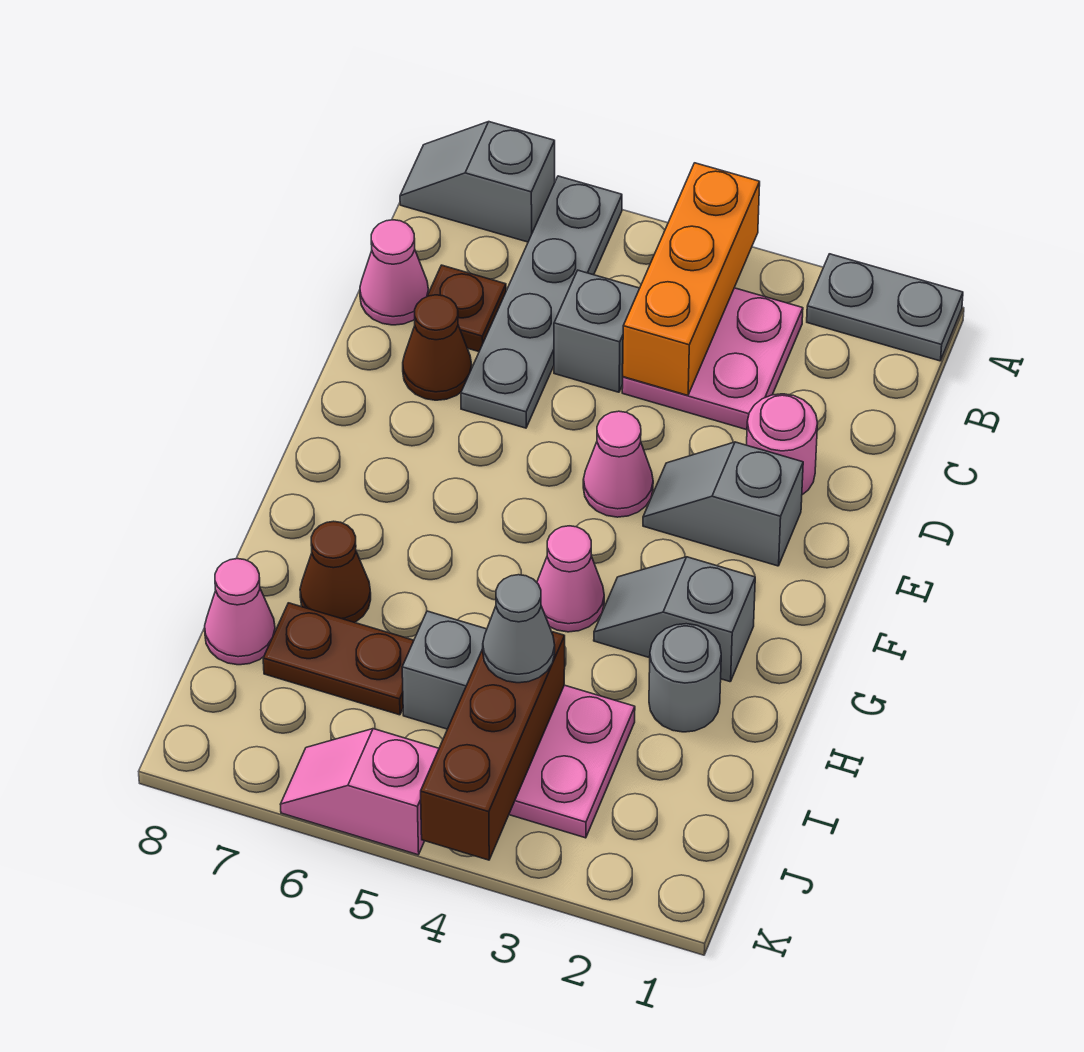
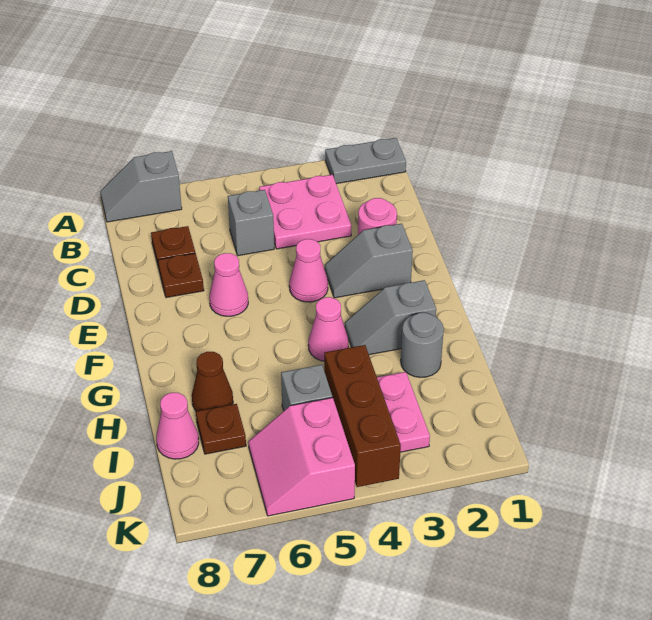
orange 1x3 brick [623,163,760,395] -> none
grey 1x4 plate [461,176,622,428] -> none
pink 1x1 cone [360,220,429,325] -> pink 1x1 cone moved to [209,253,248,316]
brown 1x1 cone [403,295,472,400] -> brown 1x1 plate [158,253,204,298]
grey 1x1 cone [483,575,555,683] -> none
brown 1x2 plate [263,603,414,715] -> brown 1x1 plate [196,404,246,454]
pink 1x2 slope [280,729,439,855] -> pink 2x2 slope [248,398,355,516]

